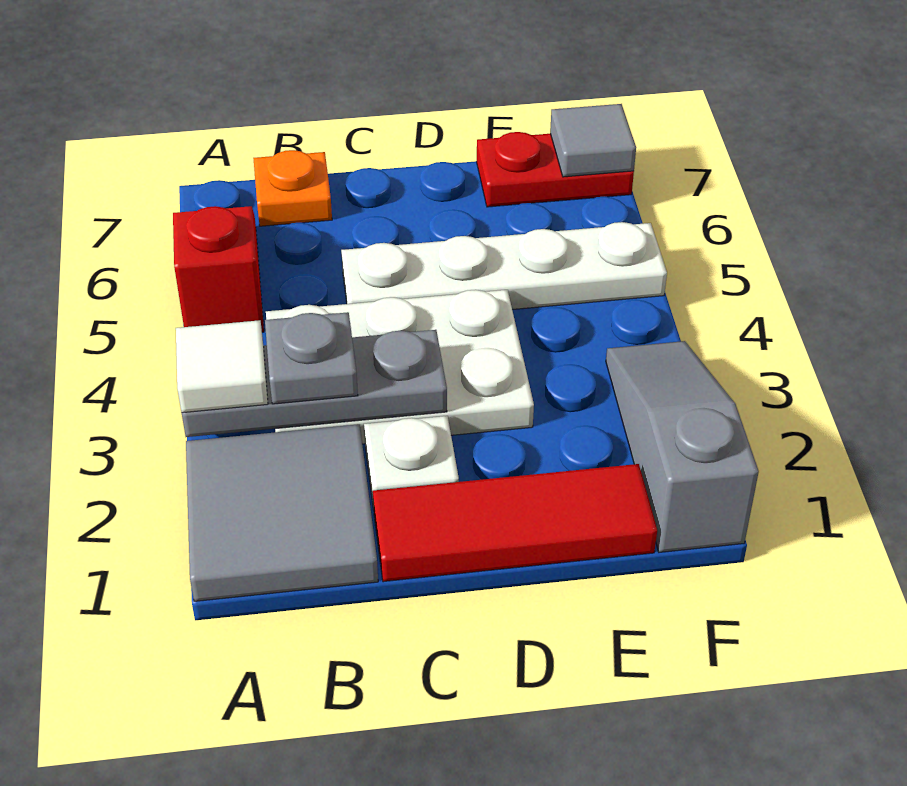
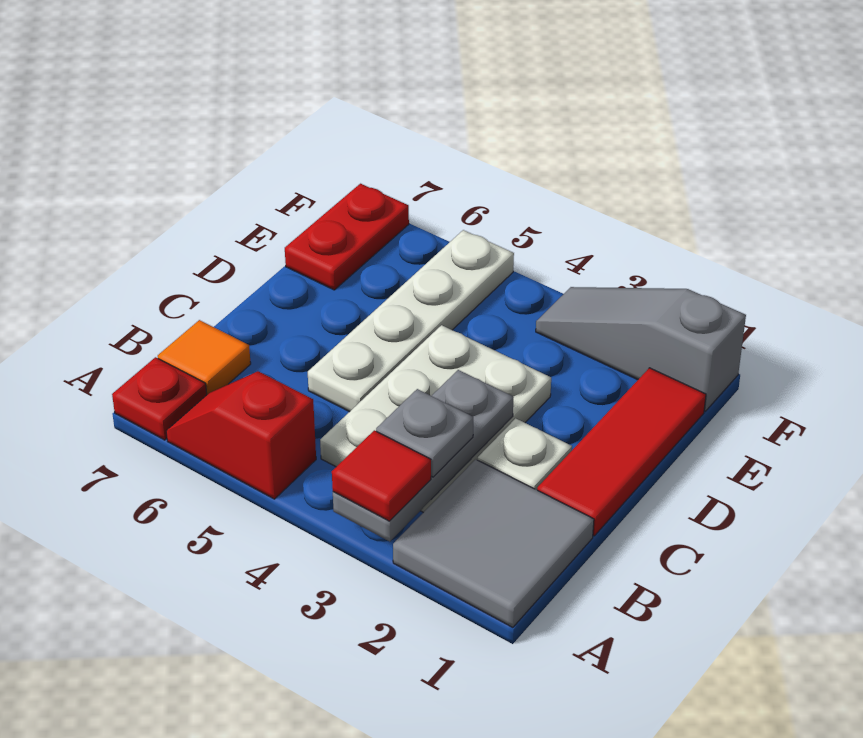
white 1x1 tile [176,320,268,413] -> red 1x1 tile [332,430,431,521]
none -> red 1x1 plate [112,357,207,440]
orange 1x1 plate [253,150,332,226] -> orange 1x1 tile [158,320,251,394]
grey 1x1 tile [550,104,636,177] -> none

